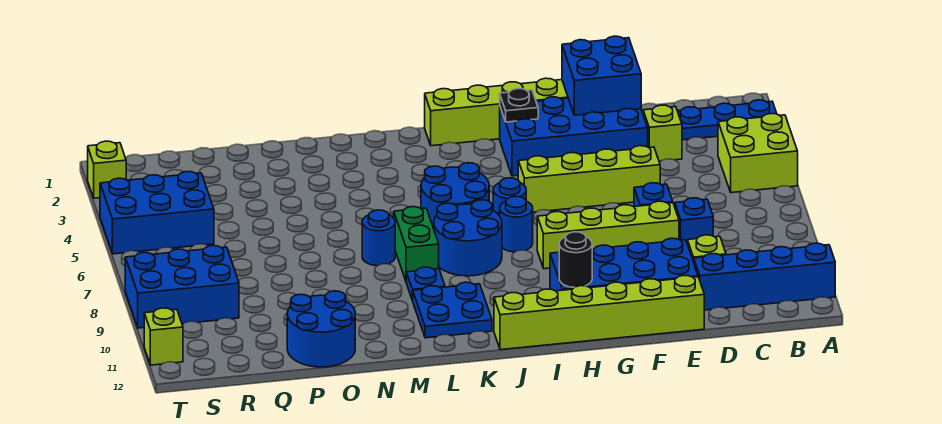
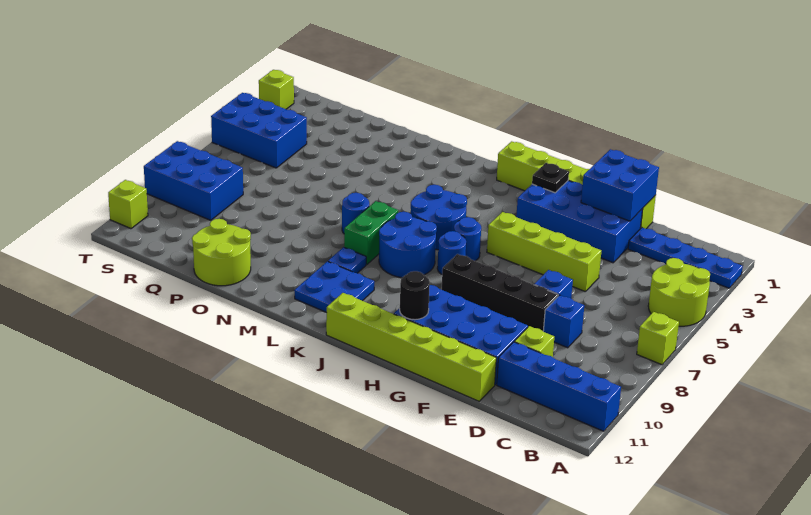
lime 2x2 brick [718,114,798,193] -> lime 2x2 round brick [648,258,710,326]
lime 1x1 brick [643,105,682,161] -> lime 1x1 brick moved to [637,312,679,365]
lime 1x4 brick [537,201,679,269] -> black 1x4 brick [442,254,558,331]
blue 2x2 round brick [287,291,355,367] -> lime 2x2 round brick [192,219,251,286]

